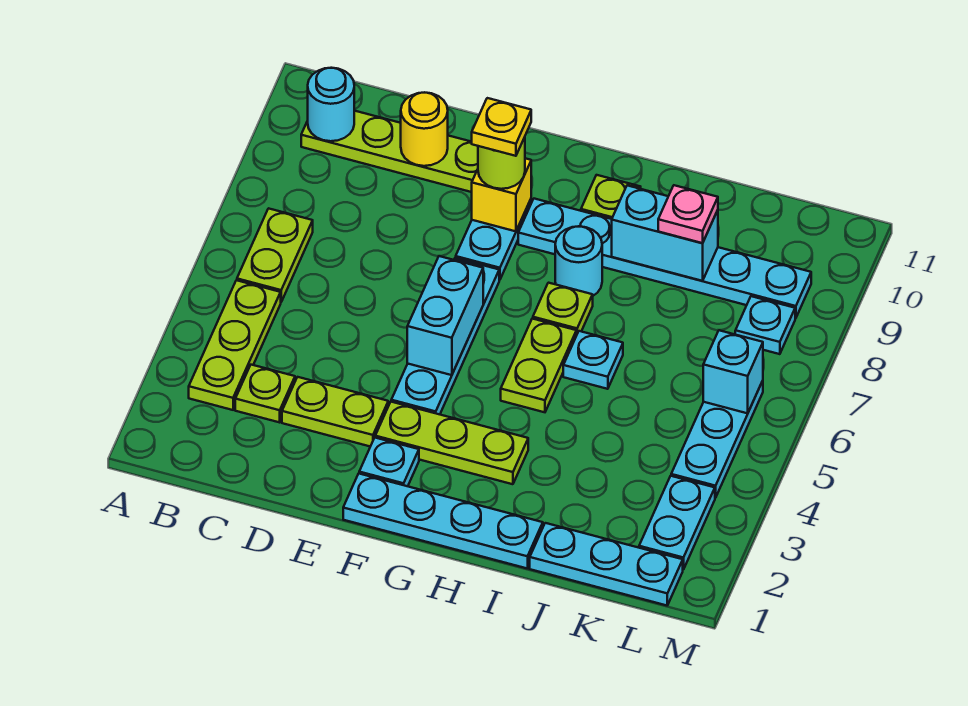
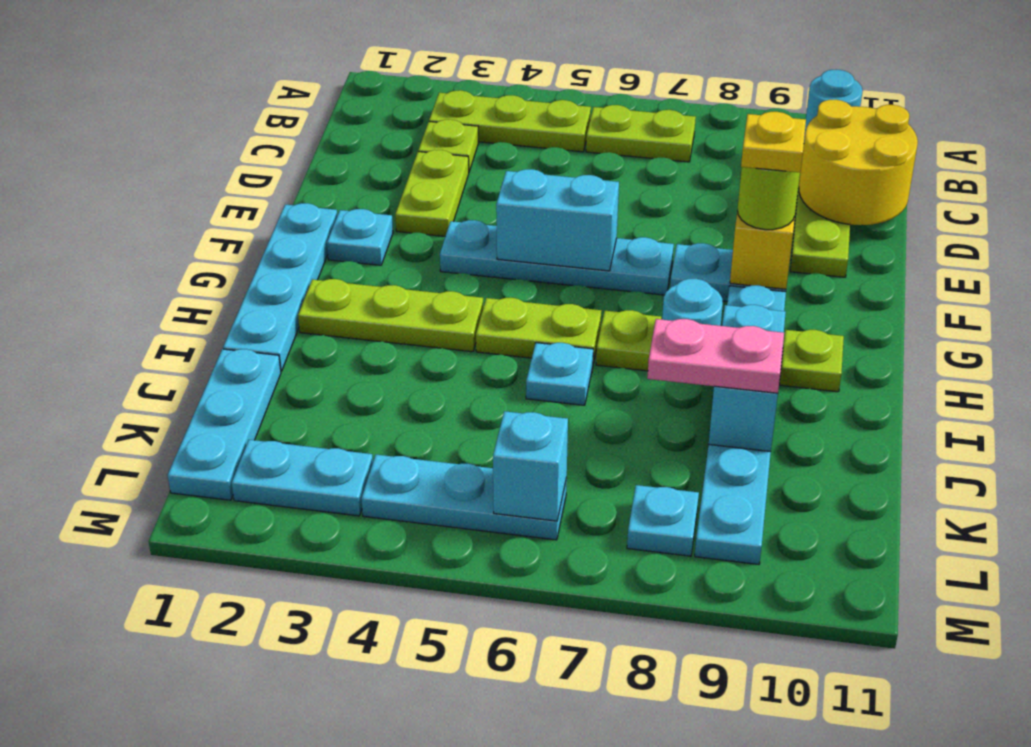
yellow 1x1 round brick [401,93,448,166] -> yellow 2x2 round brick [799,100,918,225]
lime 1x3 plate [375,402,528,484] -> lime 1x3 plate turned to [298,279,483,352]
pink 1x1 plate [658,185,718,243] -> pink 1x2 plate [647,319,784,393]

